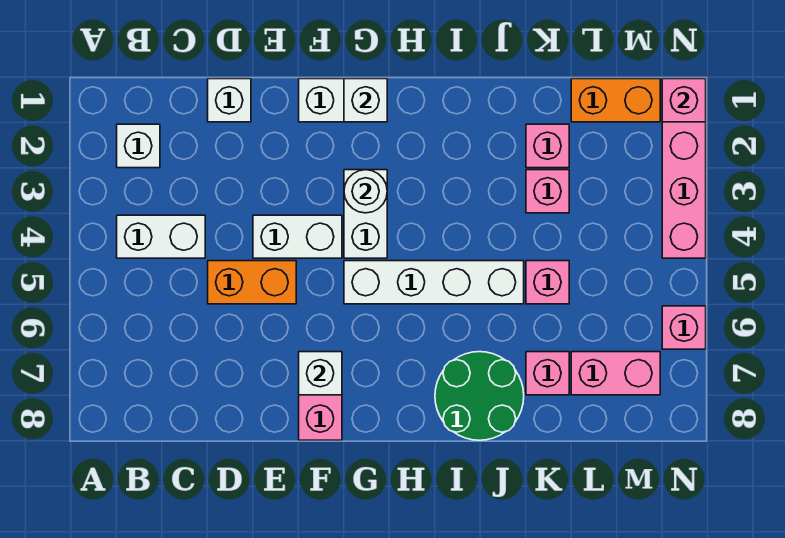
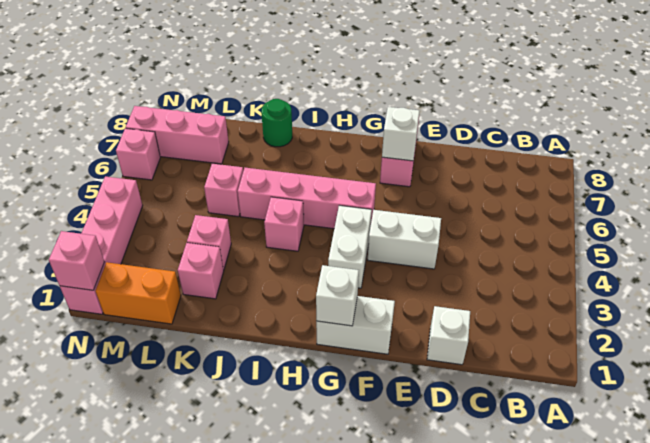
white 1x1 brick [117,124,160,168] -> none
white 1x2 brick [117,215,205,258] -> none
orange 1x2 brick [208,261,296,304] -> none
white 1x1 round brick [344,170,387,213] -> none
white 1x4 brick [344,261,524,304] -> pink 1x4 brick [238,168,376,229]
green 2x2 round brick [435,352,524,440] -> green 1x1 round brick [261,99,292,147]
pink 1x1 brick [526,352,569,395] -> pink 1x1 brick moved to [264,197,304,251]
pink 1x2 brick [571,352,660,395] -> pink 1x3 brick [126,106,229,164]

